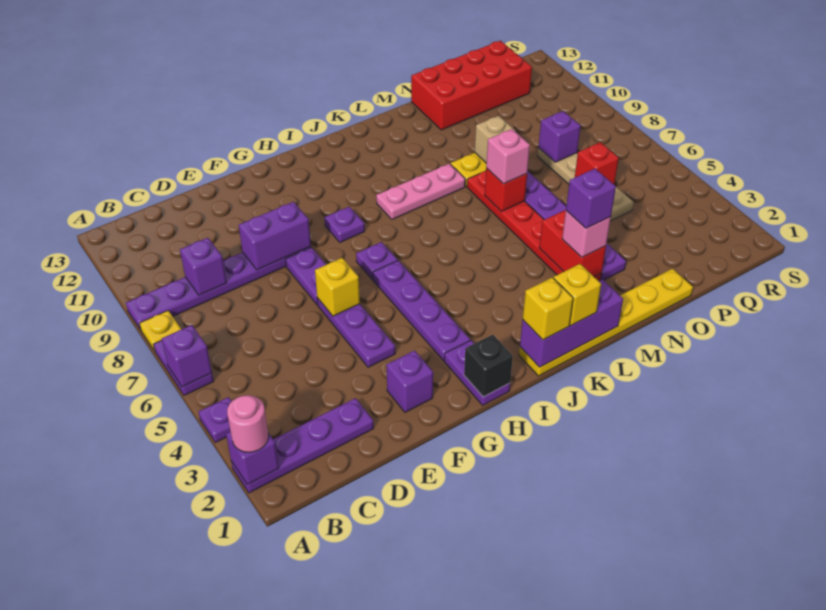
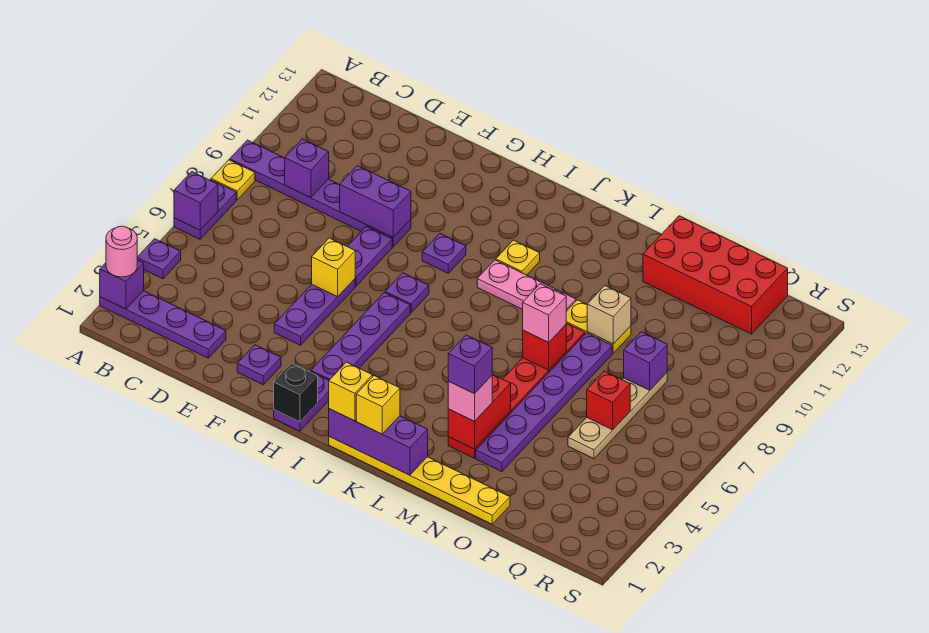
purple 1x1 brick [386,351,433,412] -> purple 1x1 plate [237,345,281,385]
none -> yellow 1x1 plate [496,240,540,275]

